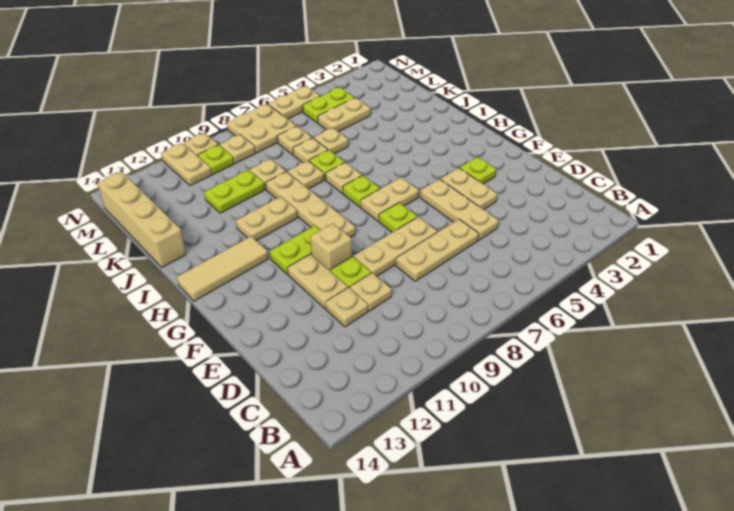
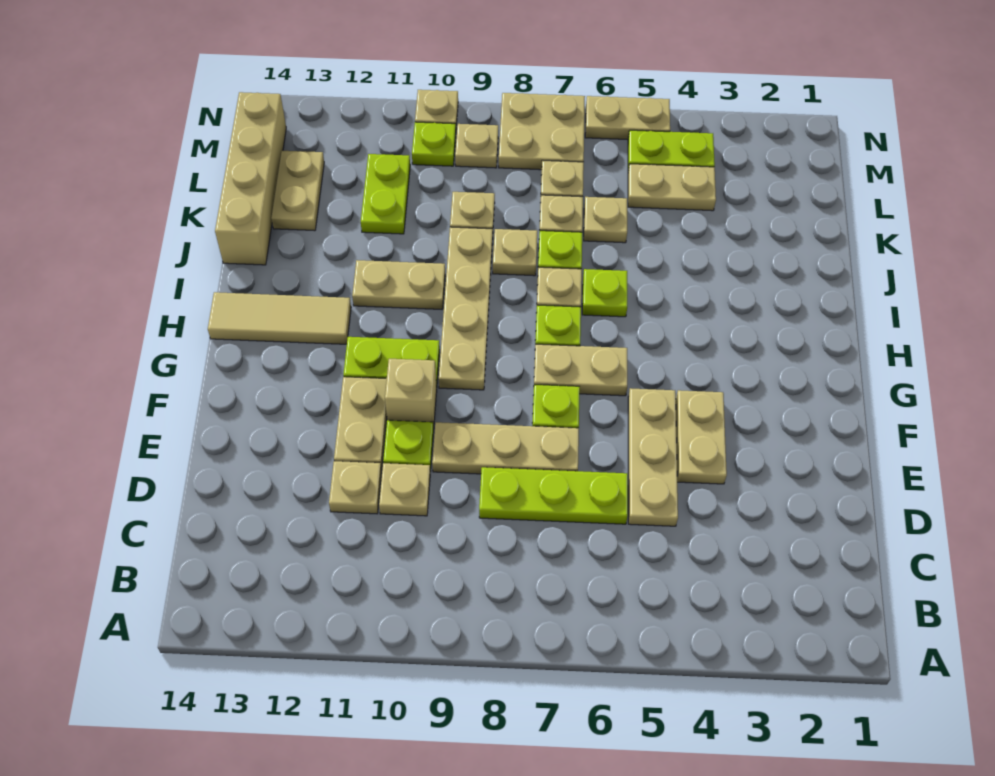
tan 1x3 plate [396,219,479,281] -> lime 1x3 plate [479,467,628,524]
lime 1x1 plate [460,157,496,184] -> lime 1x1 plate moved to [582,269,627,317]
lime 1x2 plate [204,170,265,213] -> lime 1x2 plate turned to [361,154,410,234]
tan 1x2 plate [161,143,212,186] -> tan 1x2 plate moved to [271,151,324,231]

